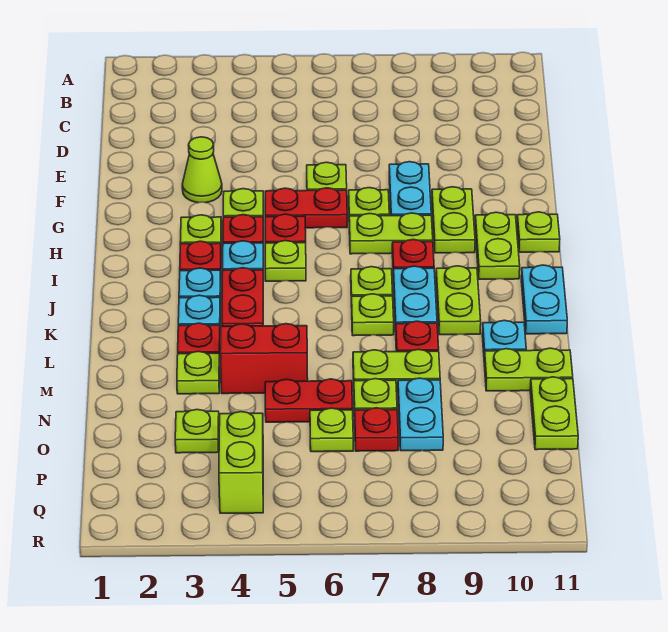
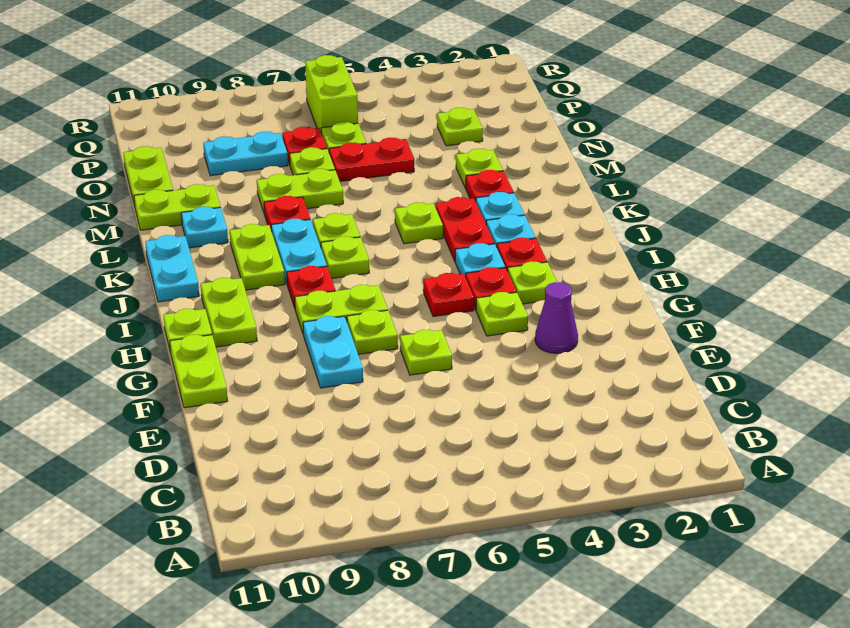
lime 1x1 cone [182,137,222,203] -> purple 1x1 cone [535,282,578,353]
red 1x2 plate [265,188,347,228] -> none
lime 1x2 plate [432,187,475,253] -> lime 1x2 plate moved to [170,335,227,408]
lime 1x1 plate [265,241,306,281] -> lime 1x1 plate moved to [395,202,443,244]
red 1x2 brick [220,324,308,394] -> none
cyan 1x2 plate [398,378,443,451] -> cyan 1x2 plate turned to [203,132,288,176]
lime 1x2 brick [219,412,263,513] -> lime 1x2 brick moved to [305,55,358,133]

